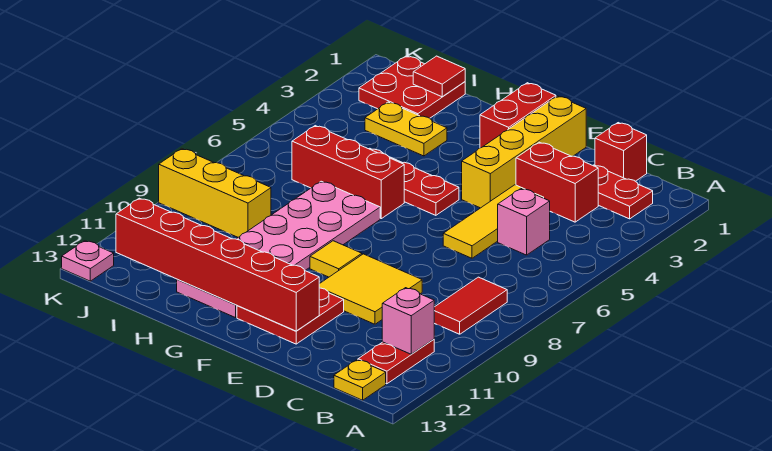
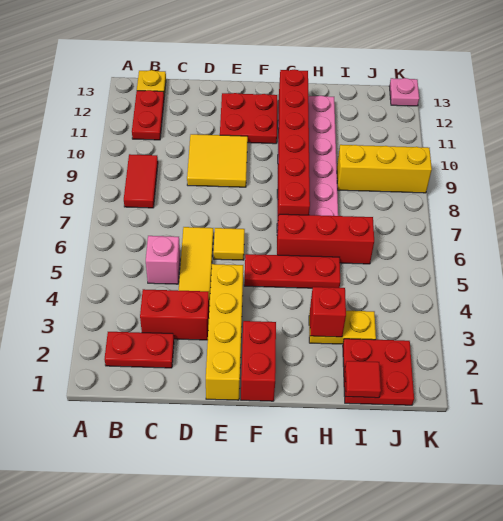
pink 1x1 brick [382,288,434,354] -> none
red 1x1 brick [595,123,647,181] -> red 1x1 brick moved to [310,287,346,337]
red 1x6 brick [116,198,319,331] -> red 1x6 brick turned to [278,69,310,215]
yellow 1x1 tile [310,241,362,277] -> yellow 1x1 tile moved to [213,228,245,260]

